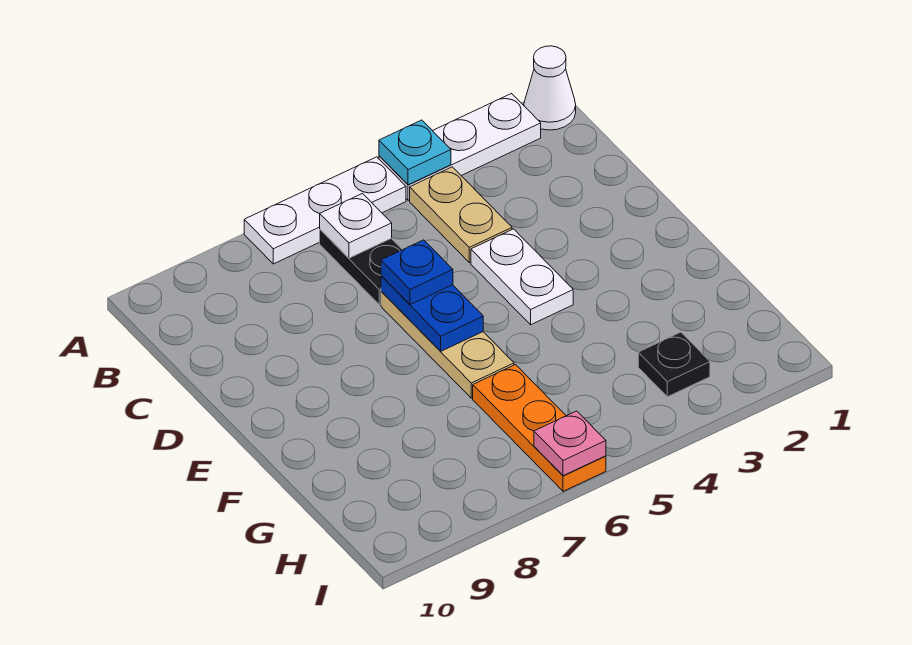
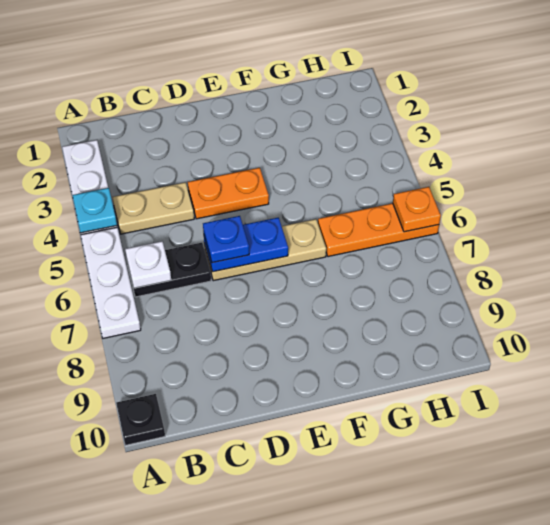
white 1x1 cone [524,46,576,130] -> none
white 1x2 plate [471,229,573,325] -> orange 1x2 plate [188,168,269,219]
black 1x1 plate [638,332,710,397] -> black 1x1 plate moved to [116,394,165,445]
pink 1x1 plate [534,411,606,476] -> orange 1x1 plate [393,187,441,232]

